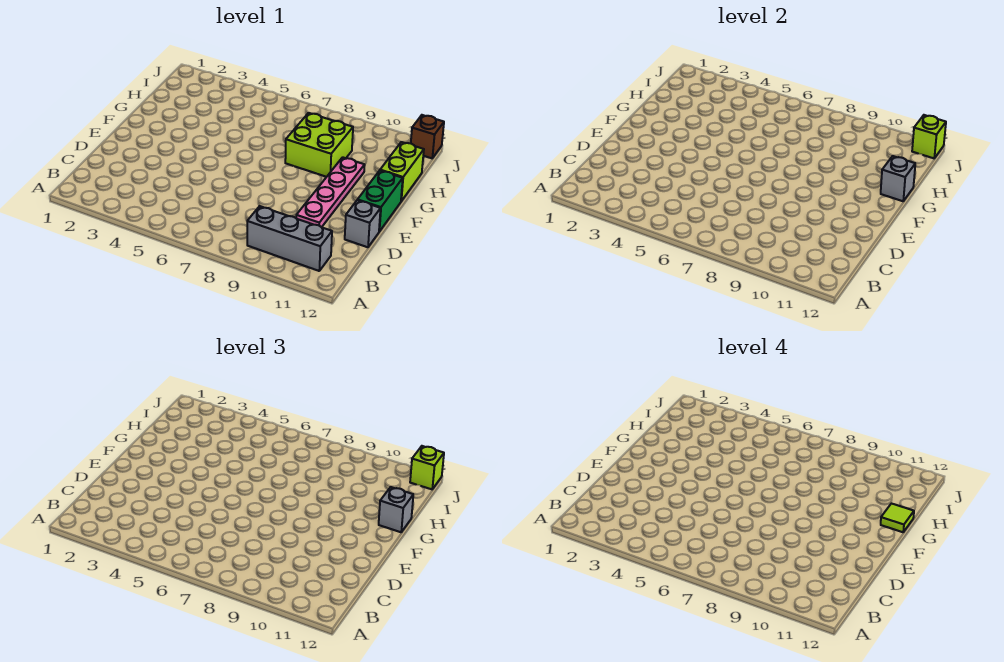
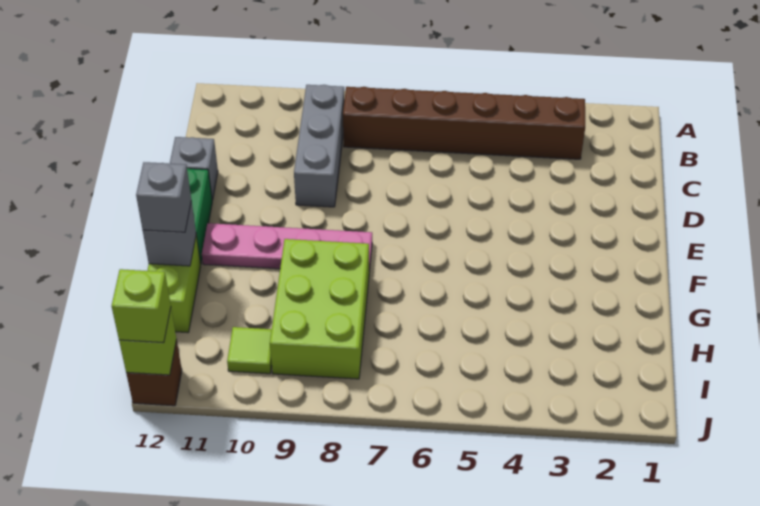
none -> brown 1x6 brick [343,87,585,159]
grey 1x3 brick [247,206,332,271] -> grey 1x3 brick turned to [294,85,345,207]
pink 1x4 plate [296,157,365,227] -> pink 1x4 plate turned to [202,223,372,272]
lime 2x2 brick [285,113,353,177] -> lime 2x3 brick [270,239,369,379]
lime 1x1 tile [881,504,914,532] -> lime 1x1 tile moved to [227,327,272,374]

